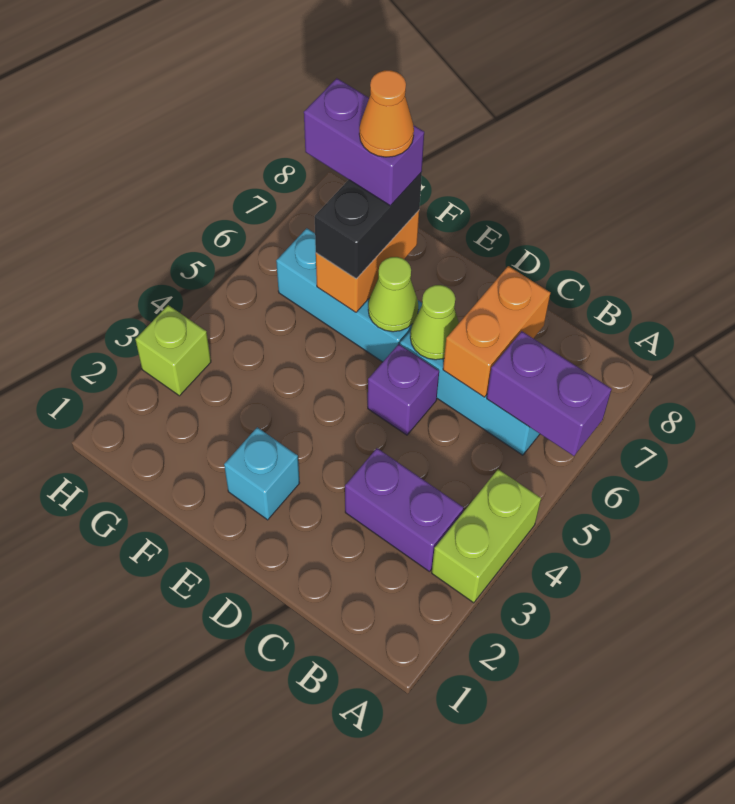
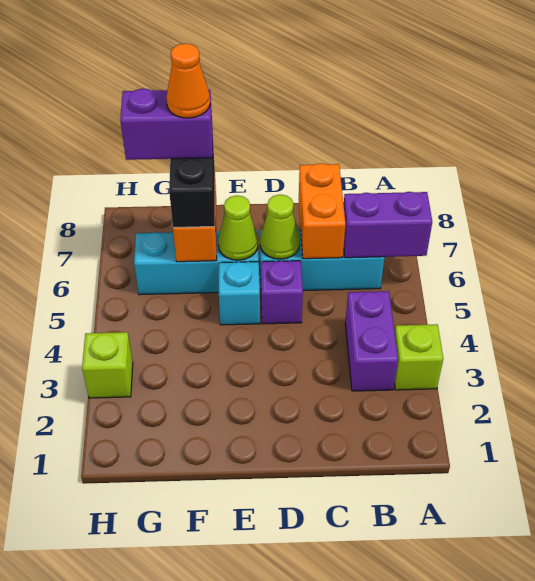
lime 1x2 brick [432,469,541,603] -> lime 1x1 brick [395,324,443,390]
purple 1x2 brick [345,448,464,571] -> purple 1x2 brick turned to [345,291,398,391]
cyan 1x1 brick [224,427,299,520] -> cyan 1x1 brick moved to [219,262,260,325]

